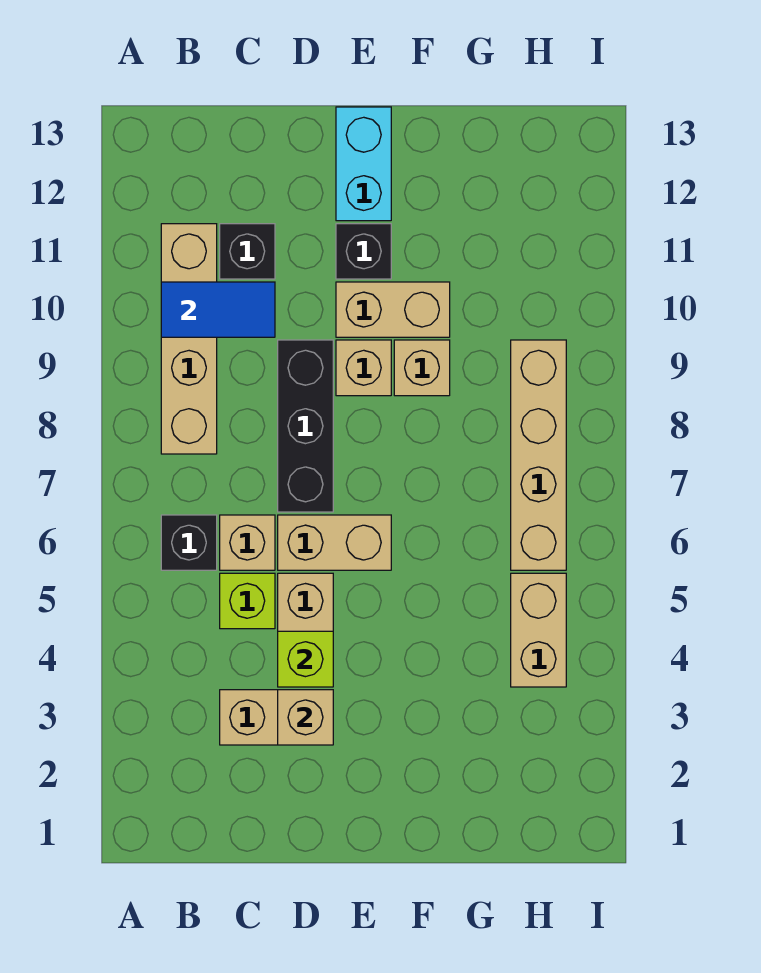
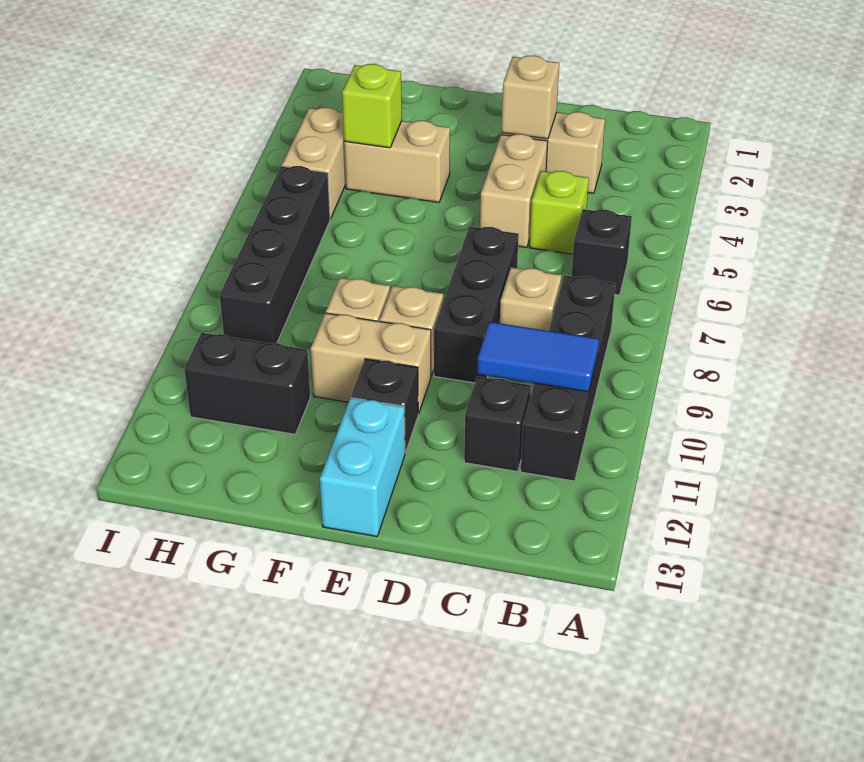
tan 1x4 brick [161,224,217,454] -> black 1x4 brick [521,275,615,481]
tan 1x1 brick [220,515,275,570] -> tan 1x1 brick moved to [500,267,562,331]
lime 1x1 brick [278,631,333,687] -> lime 1x1 brick moved to [342,64,402,148]
tan 1x2 brick [278,515,391,570] -> tan 1x2 brick moved to [344,121,450,202]
none -> black 1x2 brick [184,333,310,434]
tan 1x4 brick [511,340,566,570] -> black 1x4 brick [220,166,330,343]

